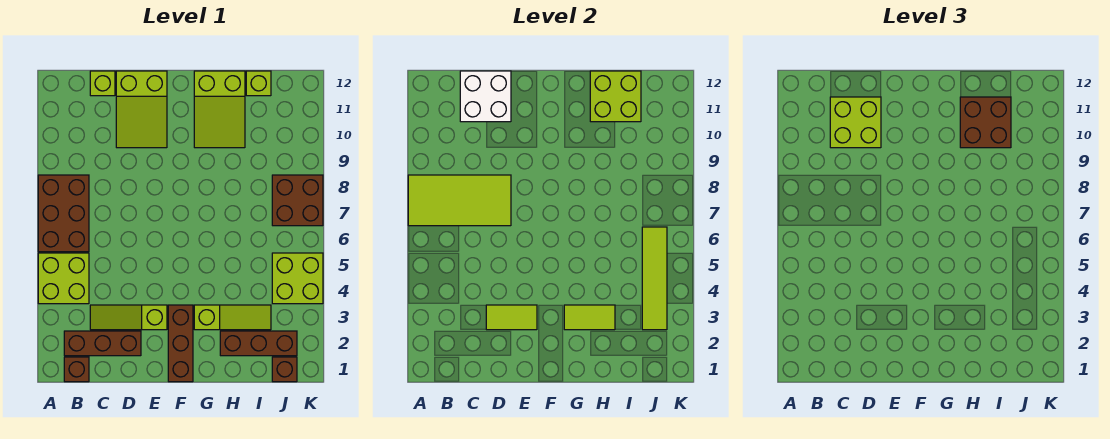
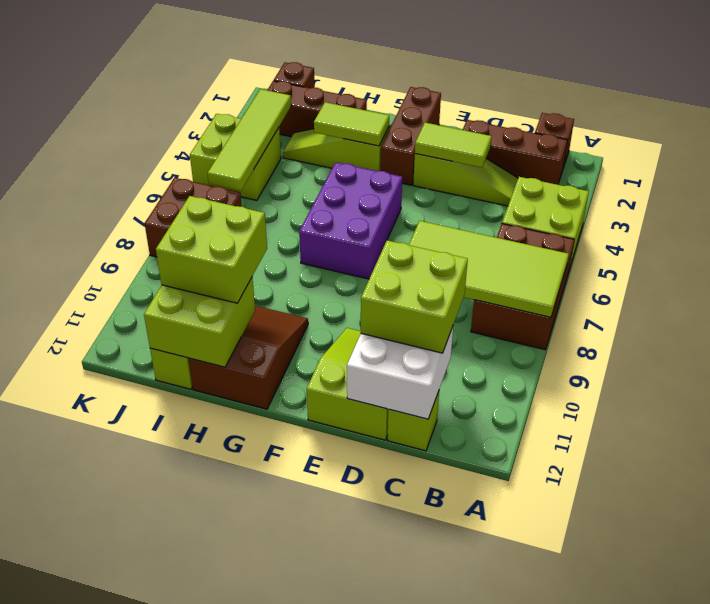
none -> purple 2x3 brick [299,162,402,279]
lime 2x3 slope [194,71,245,148] -> brown 2x3 slope [188,306,308,409]
brown 2x2 brick [960,97,1011,148] -> lime 2x2 brick [156,196,267,303]

